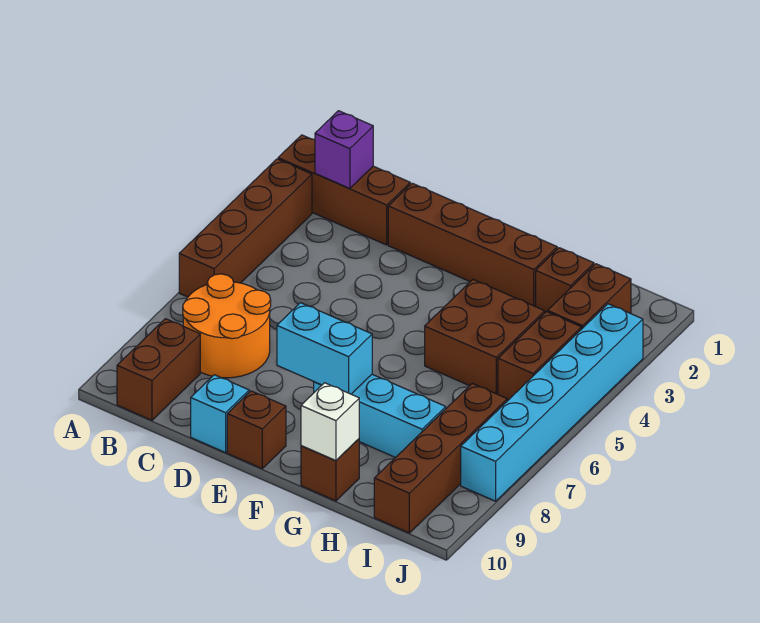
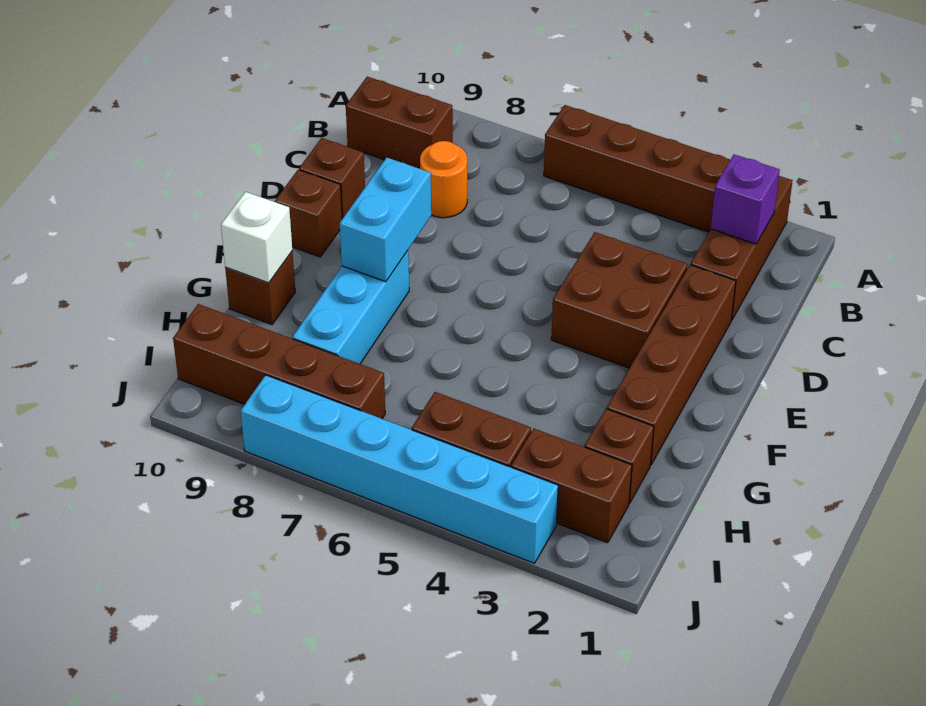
orange 2x2 round brick [183,274,271,378] -> orange 1x1 round brick [420,141,467,218]
cyan 1x1 brick [191,375,249,453] -> brown 1x1 brick [299,138,365,219]
brown 2x2 brick [425,280,545,394] -> brown 2x2 brick moved to [551,232,687,368]

